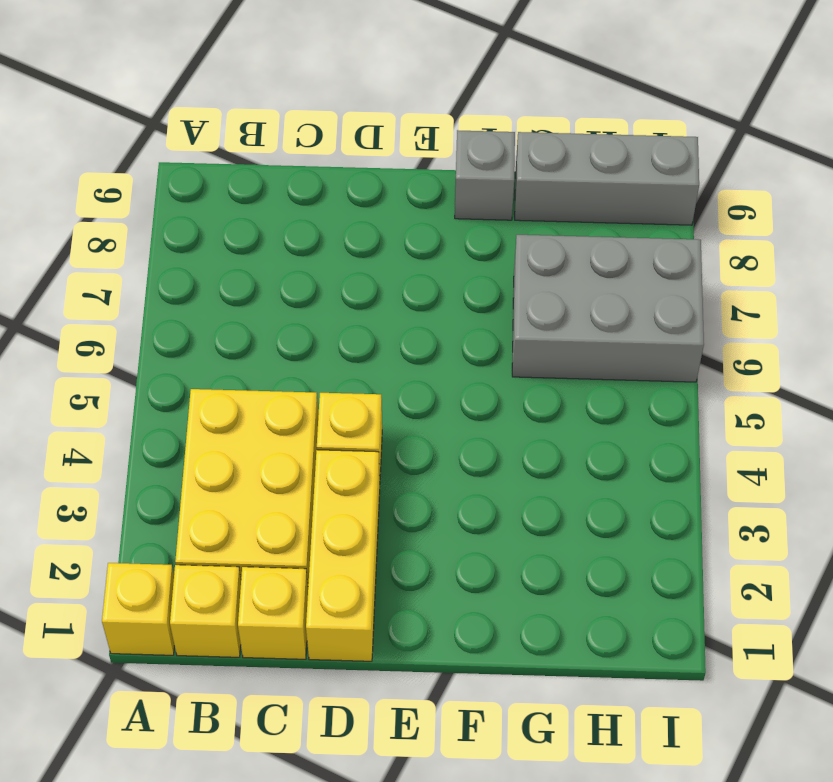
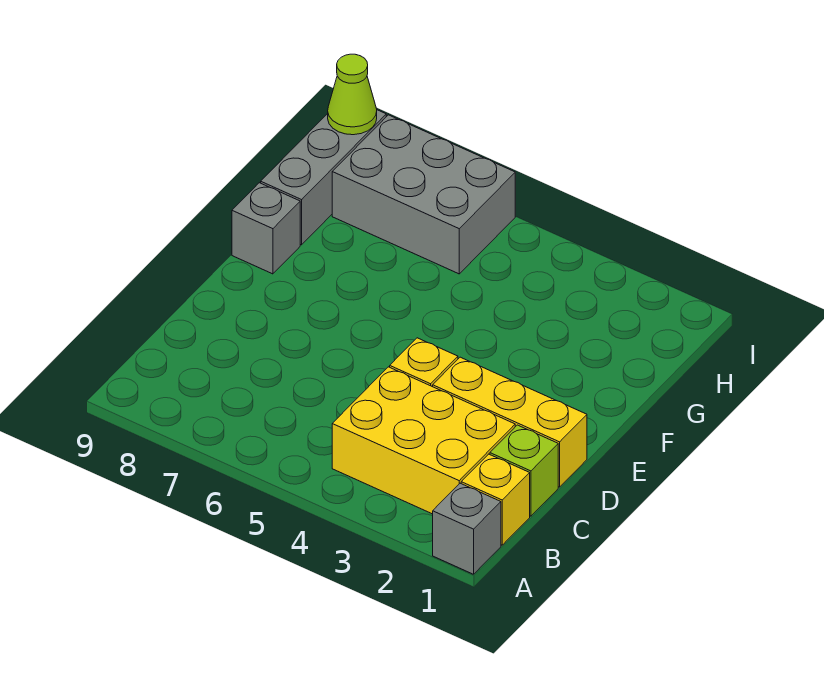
yellow 1x1 brick [102,563,174,655] -> grey 1x1 brick [433,483,501,574]
yellow 1x1 brick [238,567,308,659] -> lime 1x1 brick [490,425,558,516]
grey 2x3 brick [512,235,704,382] -> grey 2x3 brick turned to [332,115,515,274]
none -> lime 1x1 cone [328,54,377,135]

